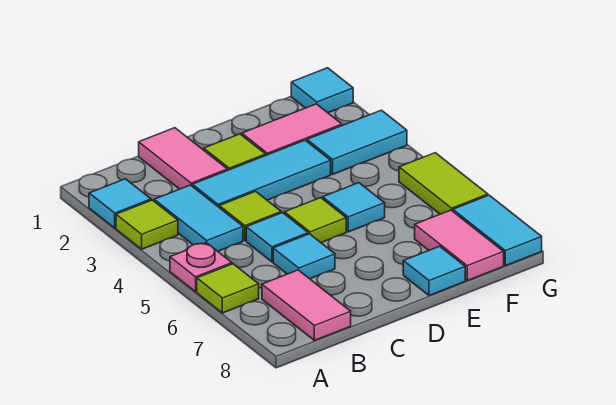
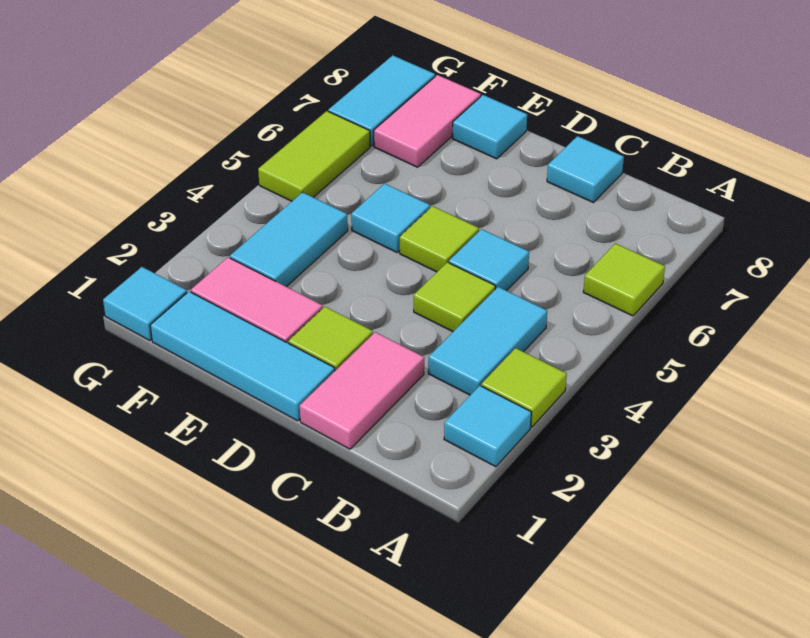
pink 1x1 plate [170,243,232,292] -> none
pink 1x2 tile [262,270,351,341] -> none
cyan 1x3 tile [192,140,331,207] -> cyan 1x3 tile moved to [150,292,335,421]
cyan 1x1 tile [273,234,335,279] -> cyan 1x1 tile moved to [547,136,624,202]
cyan 1x2 tile [307,110,407,174] -> cyan 1x2 tile turned to [230,192,348,287]

